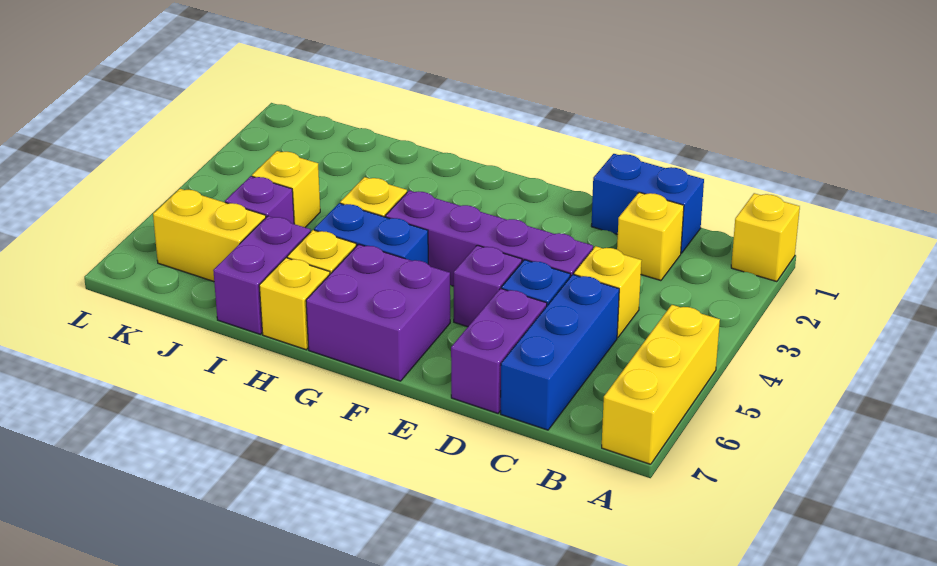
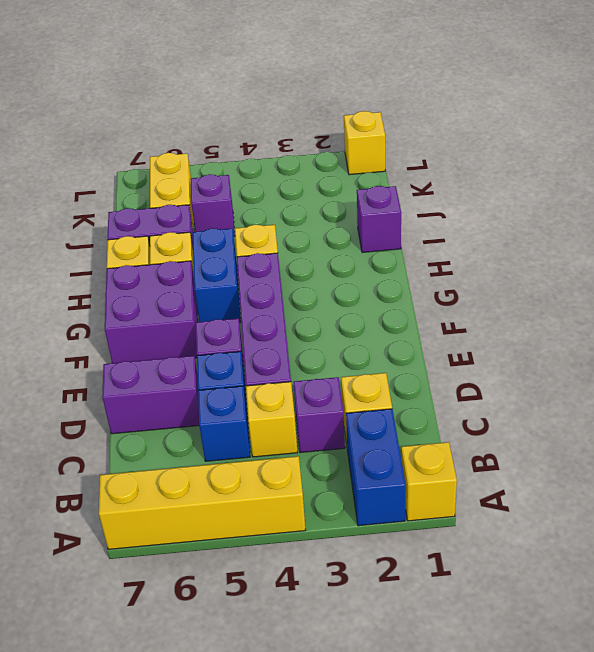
yellow 1x3 brick [602,305,720,464] -> yellow 1x4 brick [99,456,305,549]
blue 1x2 brick [591,154,704,253] -> blue 1x2 brick moved to [346,409,406,526]
none -> purple 1x1 brick [294,377,345,453]
blue 1x3 brick [501,275,619,430] -> blue 1x1 brick [198,386,250,461]
none -> purple 1x1 brick [357,186,401,252]
yellow 1x1 brick [252,151,320,227] -> yellow 1x1 brick moved to [344,111,385,175]

